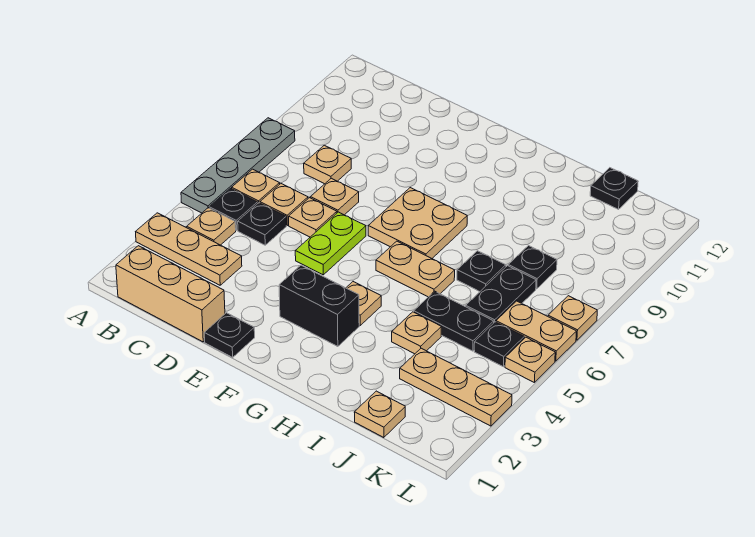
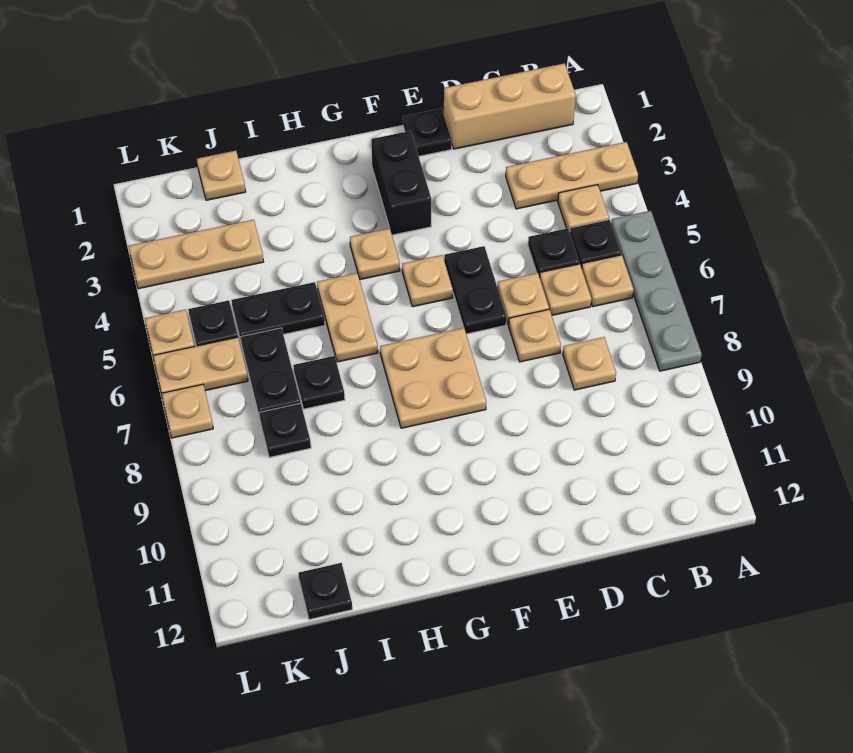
lime 1x2 plate [295,212,366,275] -> black 1x2 plate [444,246,506,334]
black 1x2 brick [279,265,359,347] -> black 1x2 brick turned to [371,131,431,235]
tan 1x2 plate [376,241,455,297] -> tan 1x2 plate turned to [317,273,378,362]
tan 1x1 plate [392,312,441,354] -> tan 1x1 plate moved to [402,255,453,307]

